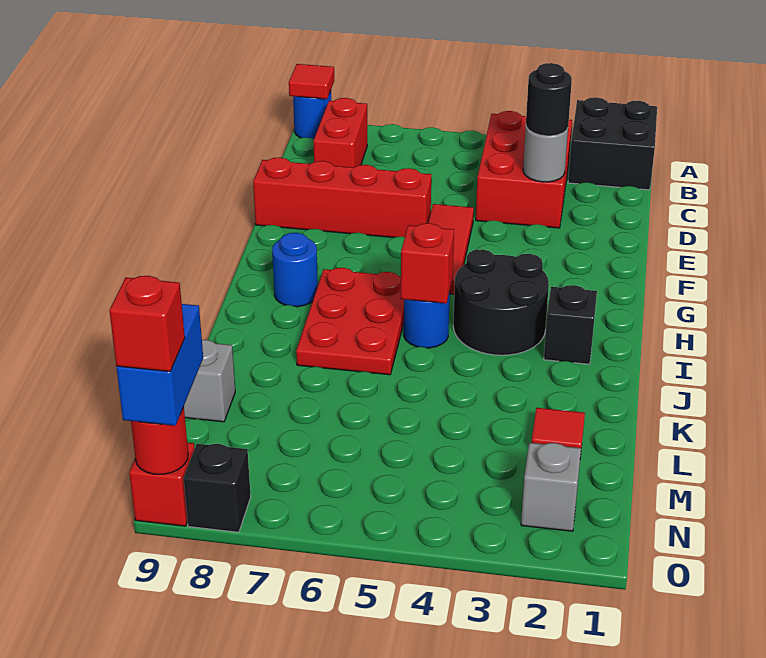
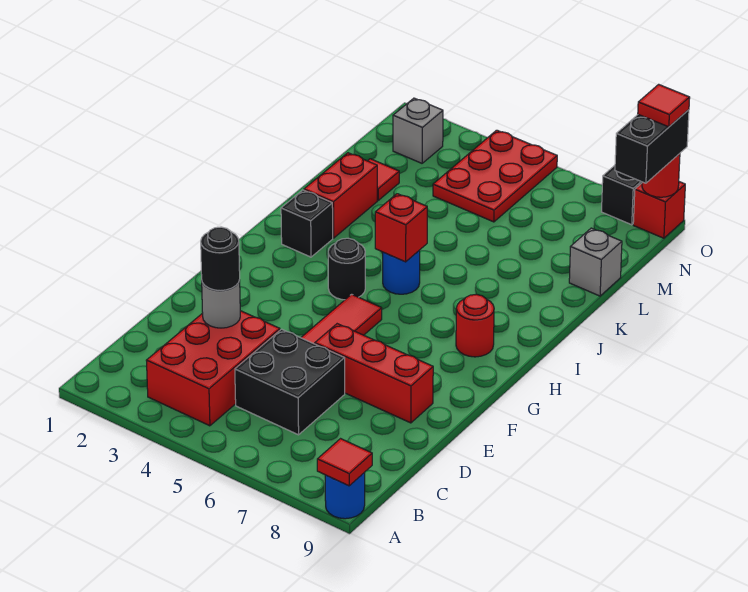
black 2x2 brick [568,97,657,190] -> black 2x2 brick moved to [235,329,345,435]
red 1x2 brick [313,98,367,168] -> red 1x2 brick moved to [304,153,377,238]
red 1x4 brick [253,157,431,238] -> red 1x3 brick [315,324,433,423]
black 2x2 round brick [453,249,549,355] -> black 1x1 round brick [328,238,365,300]
red 2x3 plate [296,268,404,375] -> red 2x3 plate moved to [433,130,557,222]
blue 1x1 round brick [272,233,318,307] -> red 1x1 round brick [456,294,494,357]
blue 1x2 brick [116,304,203,426] -> black 1x2 brick [615,110,689,183]
red 1x1 brick [109,276,185,372] -> red 1x1 tile [638,84,690,127]

